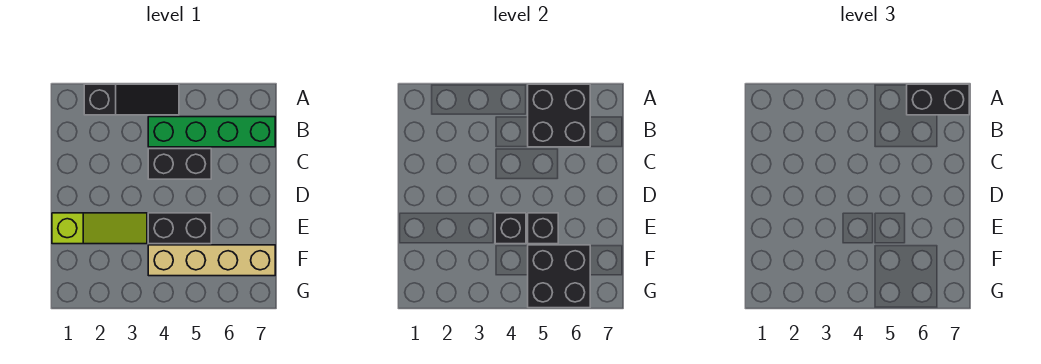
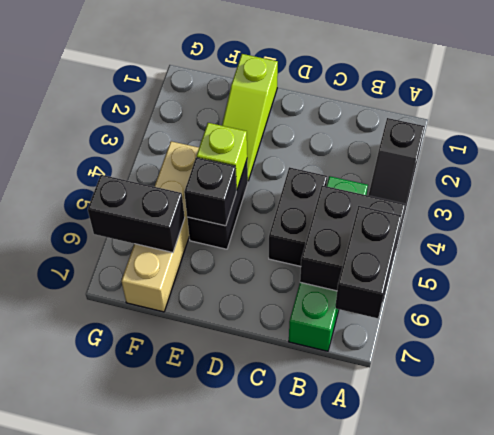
black 1x1 brick [495,213,526,244] -> lime 1x1 brick [197,123,247,190]
black 2x2 brick [528,245,590,308] -> black 1x2 brick [88,175,185,253]

